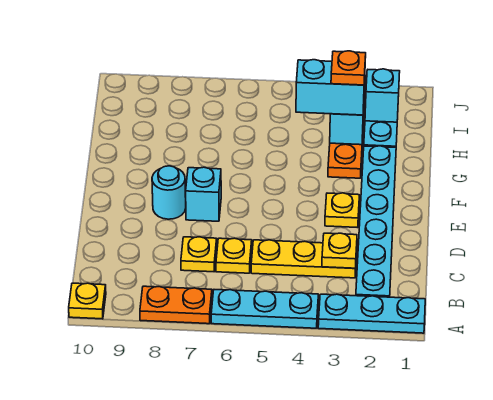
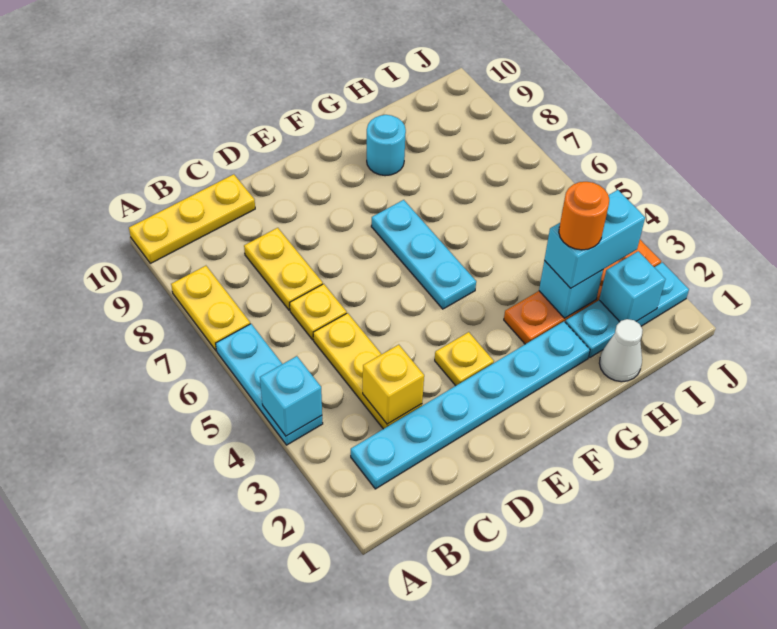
cyan 1x3 plate [318,294,425,333] -> cyan 1x3 plate moved to [371,200,476,309]
orange 1x2 plate [140,286,212,324] -> yellow 1x2 plate [171,266,250,351]
yellow 1x1 plate [69,283,106,319] -> yellow 1x3 plate [129,174,255,263]
yellow 1x1 plate [322,233,357,268] -> yellow 1x1 brick [363,345,424,424]
yellow 1x1 plate [181,237,217,272] -> yellow 1x2 plate [244,228,323,310]
cyan 1x1 brick [186,167,221,221] -> cyan 1x1 brick moved to [260,356,322,436]
cyan 1x1 round brick [152,166,186,219] -> cyan 1x1 round brick moved to [367,115,406,176]
none -> white 1x1 cone [599,319,643,382]
cyan 1x2 brick [296,60,365,115] -> cyan 1x2 brick turned to [544,190,645,288]
orange 1x1 plate [331,51,366,85] -> orange 1x1 round brick [559,182,609,250]

